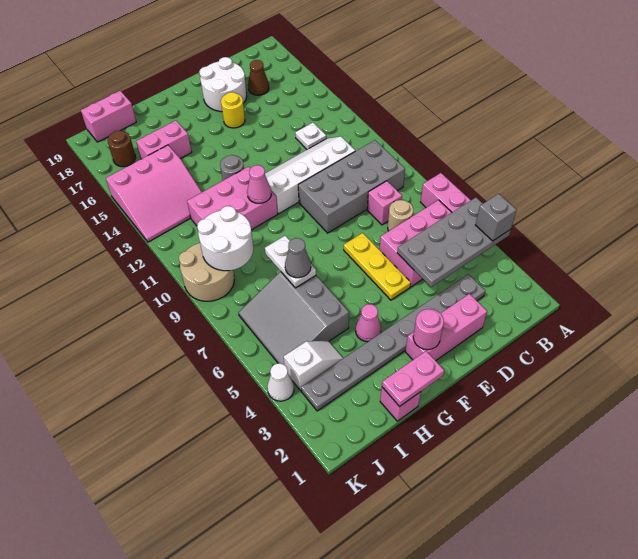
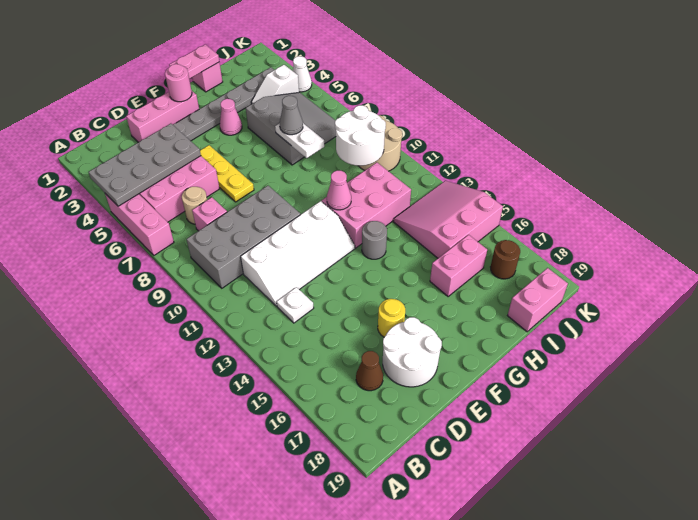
grey 1x1 brick [476,194,517,241] -> none

